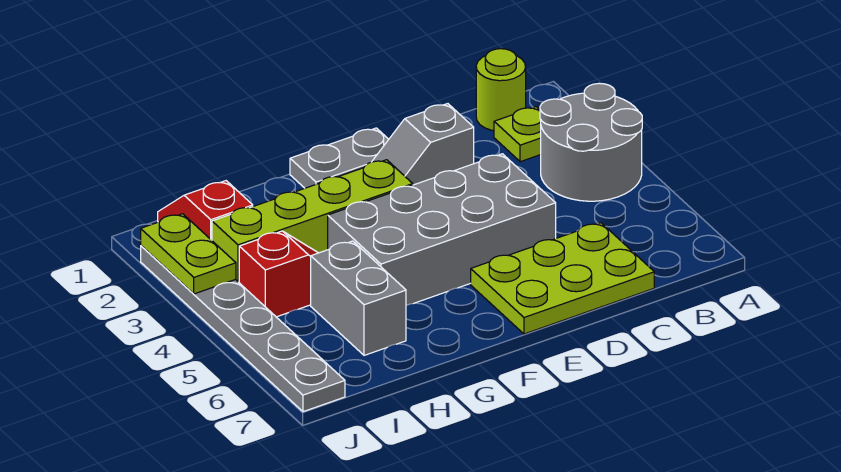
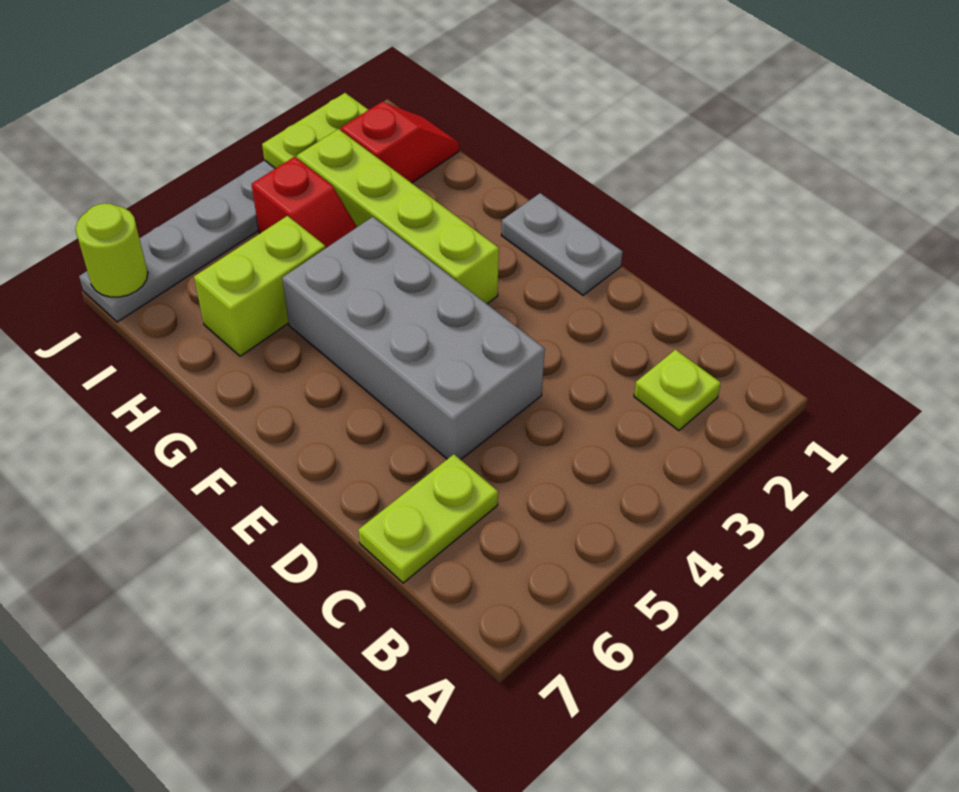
grey 2x2 round brick [540,83,642,201] -> none
lime 1x1 round brick [476,49,526,131] -> lime 1x1 round brick moved to [76,203,148,297]
lime 2x3 plate [471,223,654,334] -> lime 1x2 plate [358,454,498,583]
grey 1x2 slope [372,104,474,185] -> none
grey 1x2 brick [311,241,406,355] -> lime 1x2 brick [194,216,326,356]

